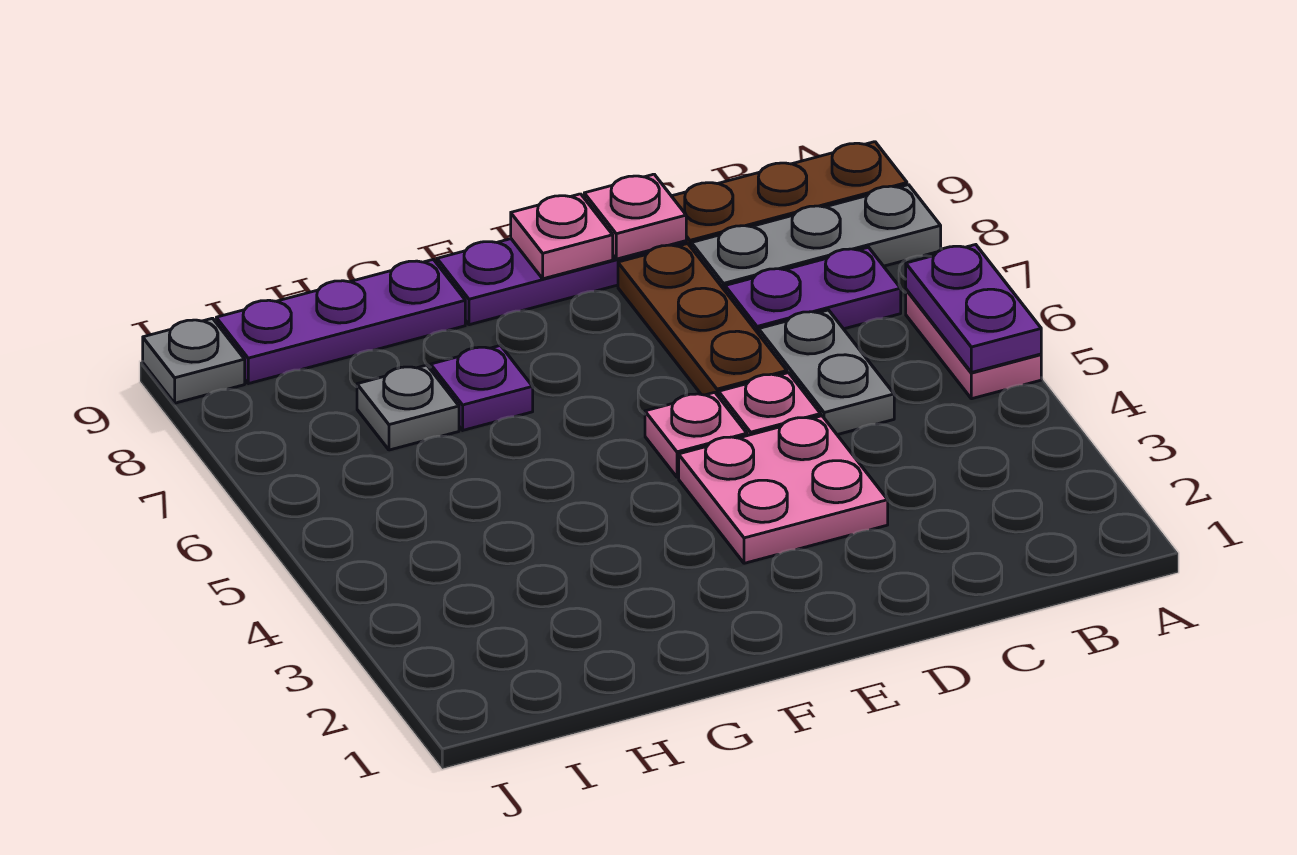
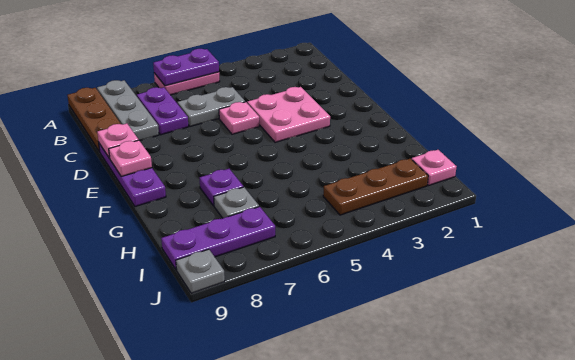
brown 1x3 plate [618,244,787,397] -> brown 1x3 plate moved to [323,159,428,215]
pink 1x1 plate [645,392,747,477] -> pink 1x1 plate moved to [412,150,457,185]
purple 1x3 plate [216,259,465,384] -> purple 1x3 plate turned to [161,207,275,270]

